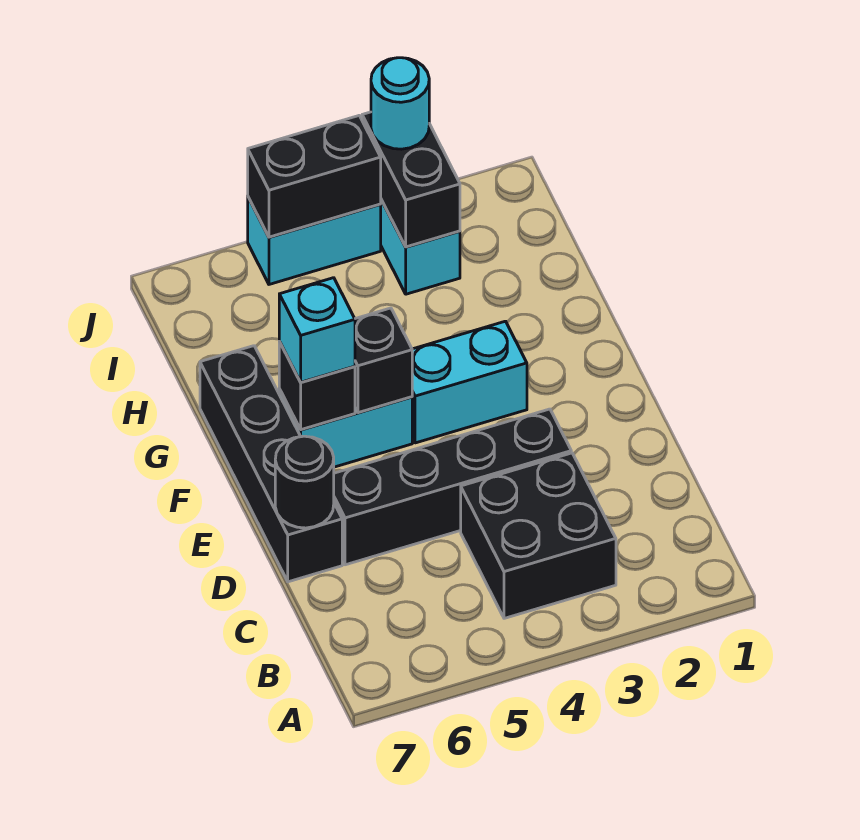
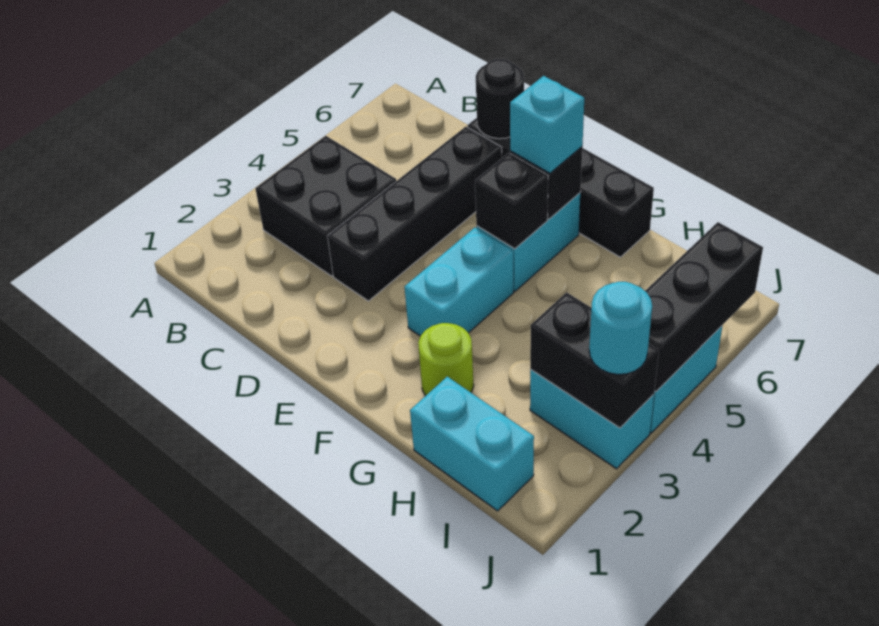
none -> lime 1x1 round brick [418,323,474,396]
none -> cyan 1x2 brick [410,377,534,511]
black 1x2 brick [248,116,381,237] -> black 1x3 brick [645,222,763,392]

